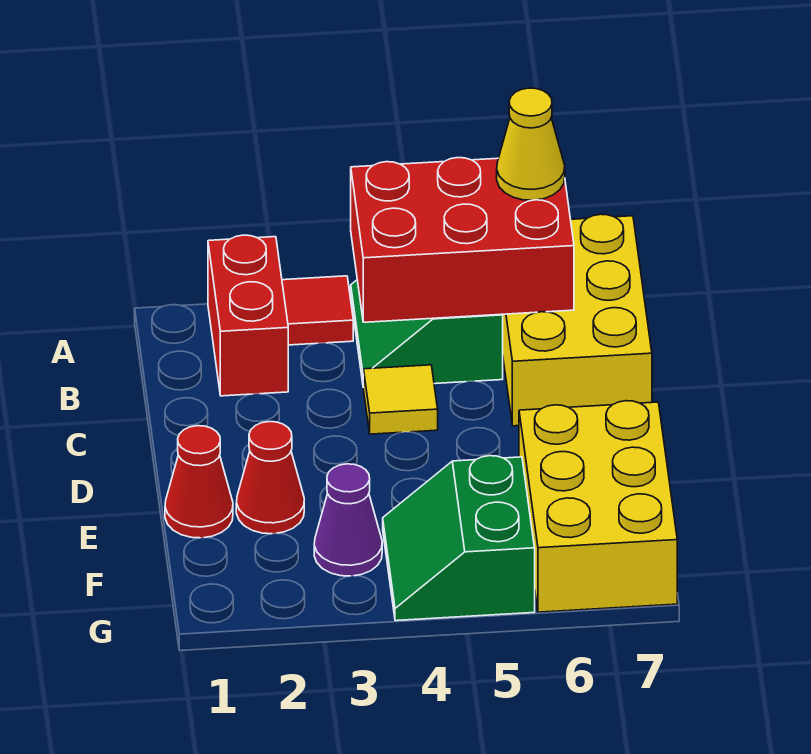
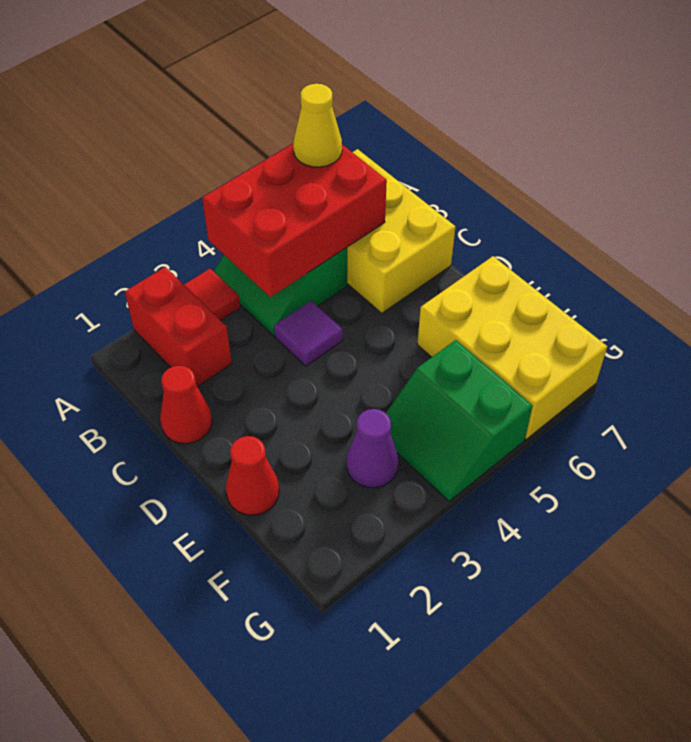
yellow 1x1 tile [363,365,438,434] -> purple 1x1 tile [274,301,343,366]
red 1x1 cone [236,422,304,534] -> red 1x1 cone moved to [160,366,212,444]

